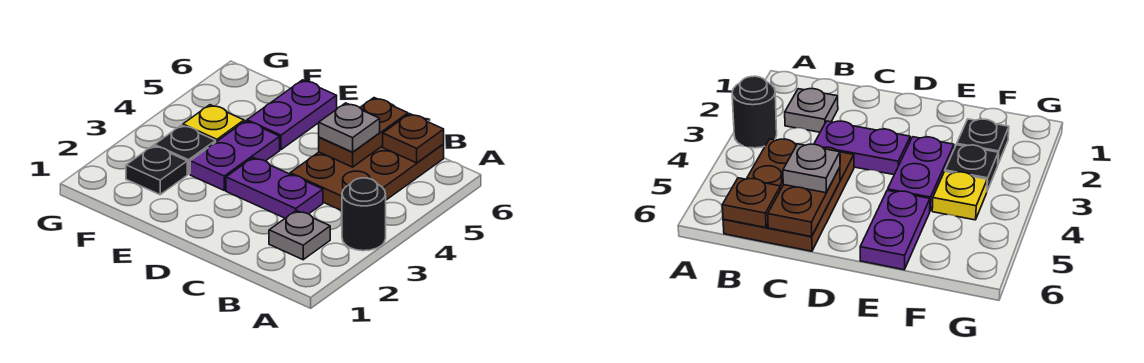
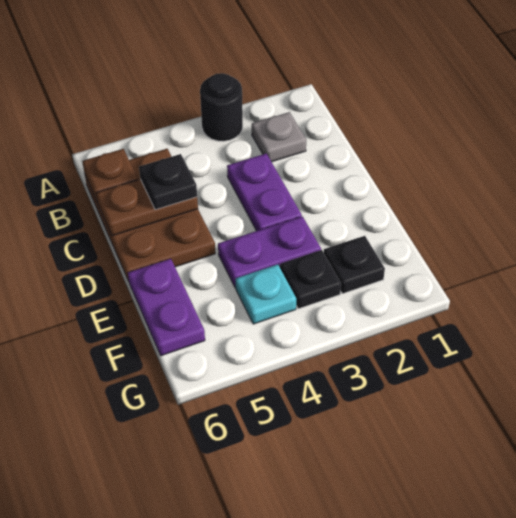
brown 2x3 plate [290,144,444,211] -> brown 2x3 plate turned to [85,149,215,282]
grey 1x1 plate [319,103,380,152] -> black 1x1 plate [139,154,197,210]
purple 1x2 plate [247,80,337,150] -> purple 1x2 plate turned to [128,259,205,356]
yellow 1x1 plate [183,105,244,142] -> cyan 1x1 plate [236,265,296,324]

